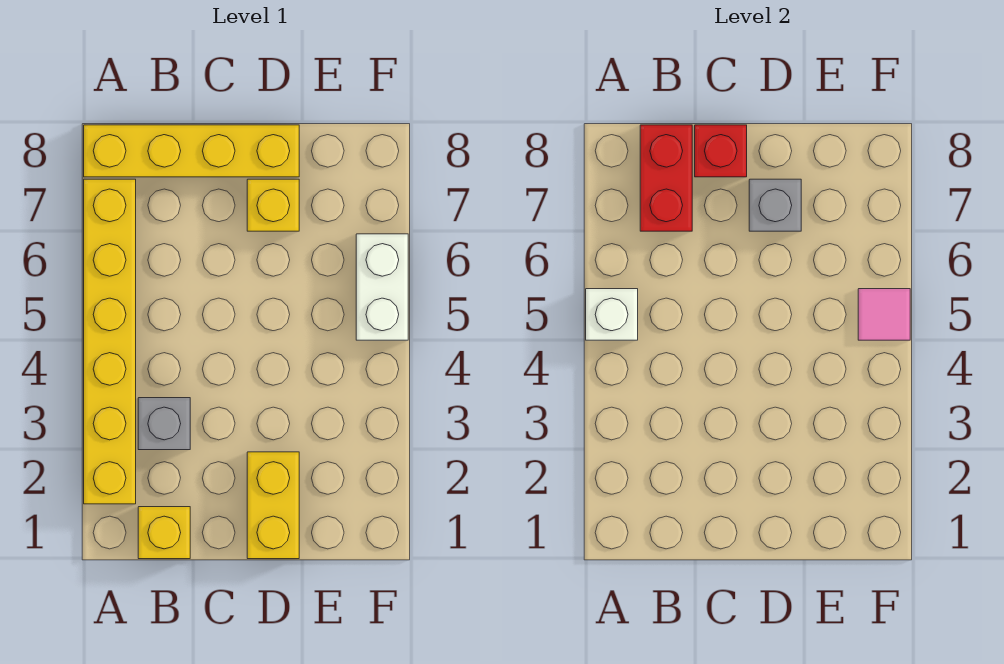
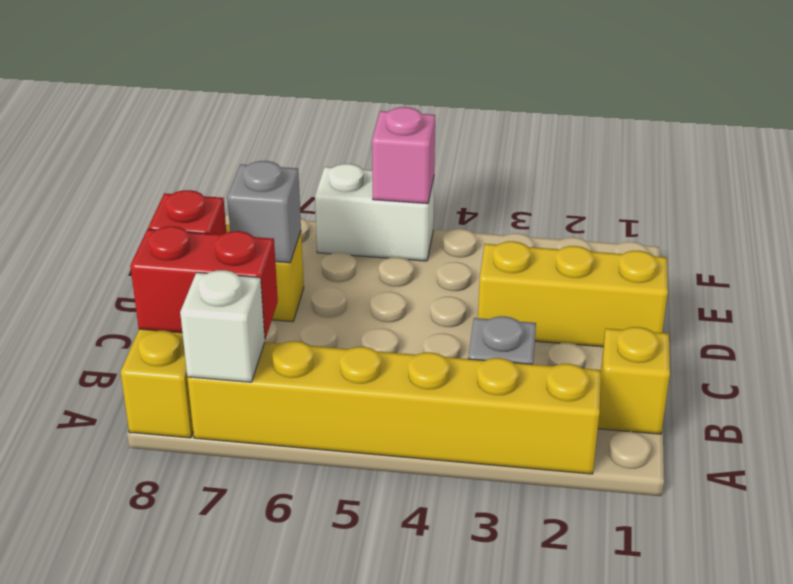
white 1x1 brick [586,289,638,340] -> white 1x1 brick moved to [180,270,265,382]
yellow 1x2 brick [247,452,299,559] -> yellow 1x3 brick [478,241,668,347]
pink 1x1 tile [858,289,910,340] -> pink 1x1 brick [372,107,435,204]

